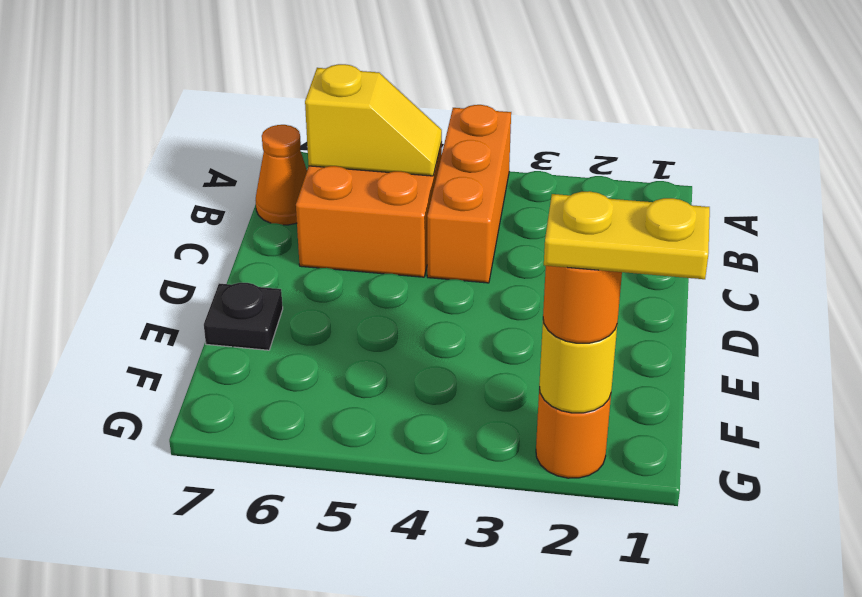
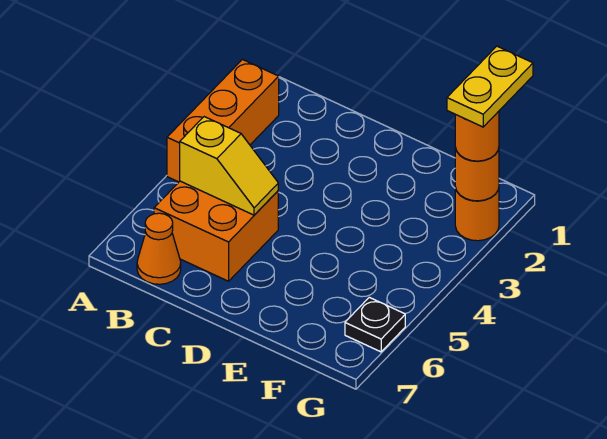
orange 1x3 brick [427,105,511,283] -> orange 1x3 brick turned to [167,60,279,182]
yellow 1x2 slope [305,64,442,176] -> yellow 1x2 slope turned to [180,117,278,215]
black 1x1 plate [204,283,283,350] -> black 1x1 plate moved to [345,297,405,352]
yellow 1x1 round brick [539,320,617,413] -> orange 1x1 round brick [455,148,499,201]

